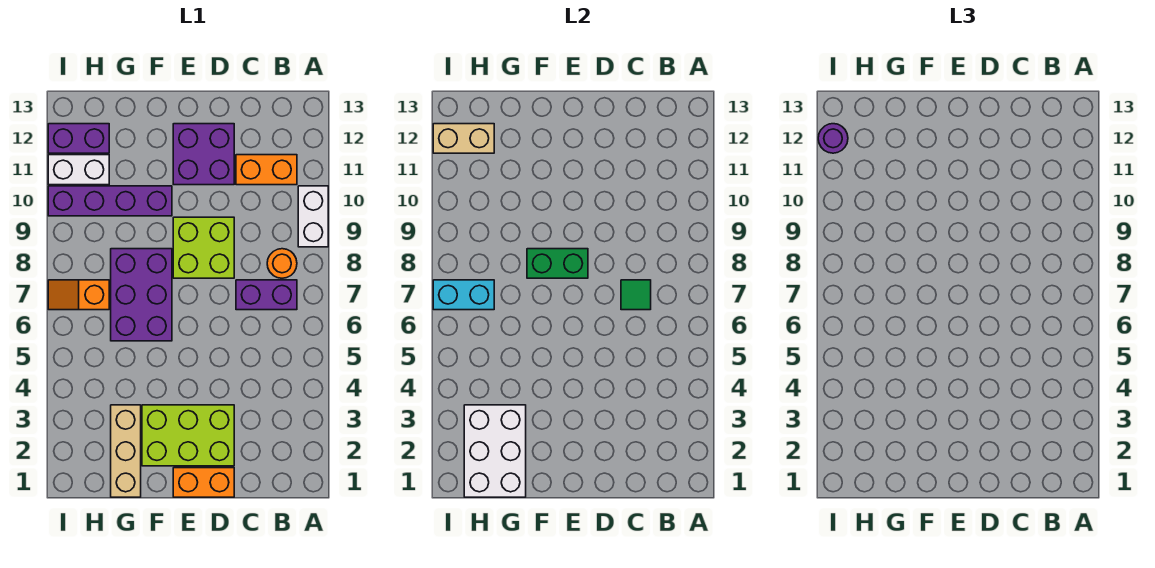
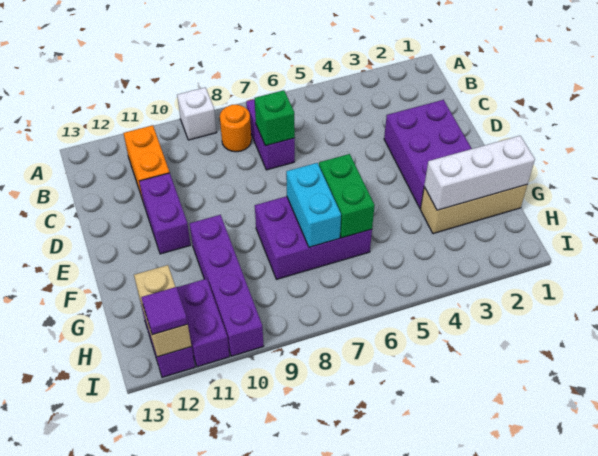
white 1x2 brick [298,186,328,247] -> white 1x1 brick [177,87,216,140]
green 1x1 tile [621,280,651,310] -> green 1x1 brick [255,90,295,146]
orange 1x2 brick [173,468,234,497] -> none
lime 2x3 brick [142,405,234,466] -> purple 2x3 brick [384,100,472,208]
lime 2x2 brick [173,217,234,278] -> none
purple 2x2 brick [173,124,234,185] -> purple 1x2 brick [139,173,191,254]
green 1x2 brick [527,249,588,278] -> green 1x2 brick moved to [319,154,374,238]
white 2x3 brick [464,405,526,497] -> white 1x3 brick [424,136,535,210]
orange 1x2 slope [48,280,109,310] -> none
cyan 1x2 brick [433,280,494,310] -> cyan 1x2 brick moved to [286,163,341,247]
white 1x2 brick [48,155,109,185] -> purple 1x2 brick [177,279,230,367]
purple 1x1 round brick [818,124,848,153] -> purple 1x1 tile [141,287,188,335]

